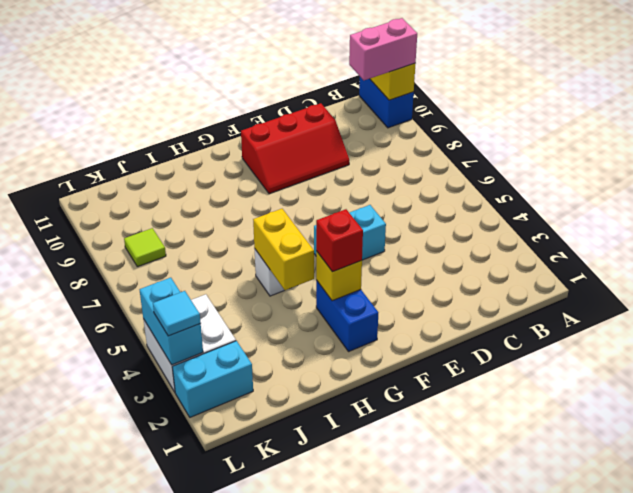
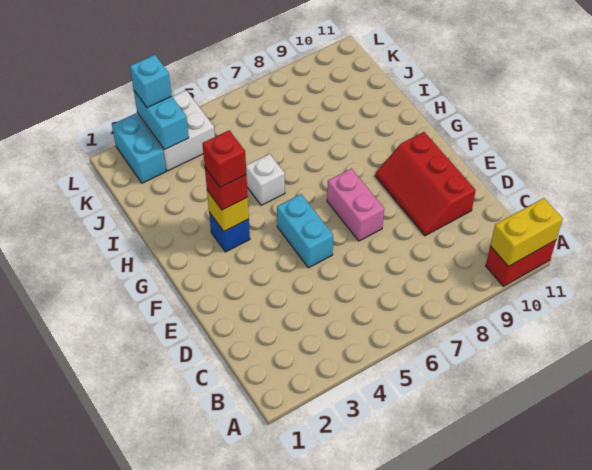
blue 1x2 brick [359,77,414,128] -> red 1x2 brick [486,240,556,286]
pink 1x2 brick [349,18,417,80] -> pink 1x2 brick moved to [327,169,384,241]
blue 1x2 brick [316,280,378,352] -> blue 1x1 brick [209,212,250,252]
none -> red 1x1 brick [202,130,246,187]
yellow 1x2 brick [253,209,314,290] -> none
lime 1x1 tile [124,228,166,267] -> none
cyan 1x2 brick [140,278,203,365] -> cyan 1x2 brick turned to [134,91,189,150]
cyan 1x1 tile [153,291,201,336] -> cyan 1x1 brick [130,55,172,108]

